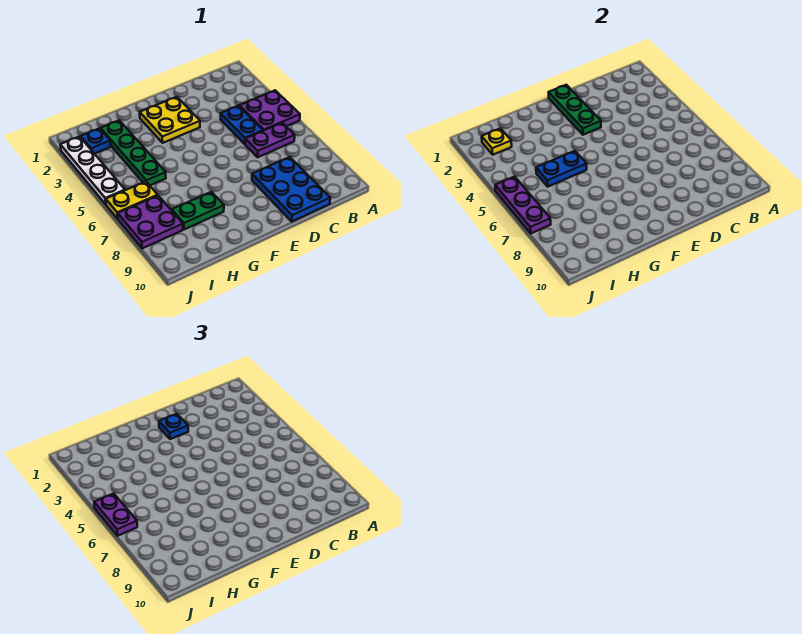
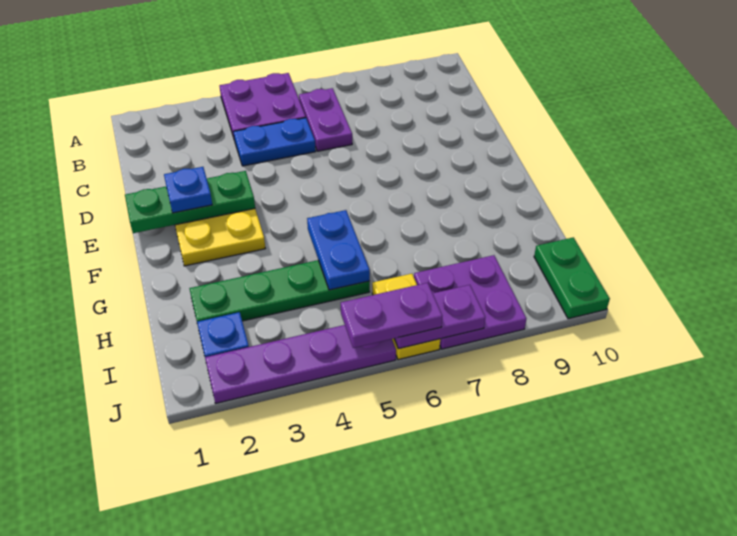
blue 2x3 plate [252,157,330,222] -> none
green 1x2 plate [172,192,224,230] -> green 1x2 plate moved to [534,237,610,319]
yellow 1x1 plate [482,128,512,155] -> none
white 1x4 plate [60,137,125,204] -> purple 1x4 plate [205,325,396,403]
purple 1x3 plate [495,176,551,233] -> purple 1x2 plate [394,285,485,349]

